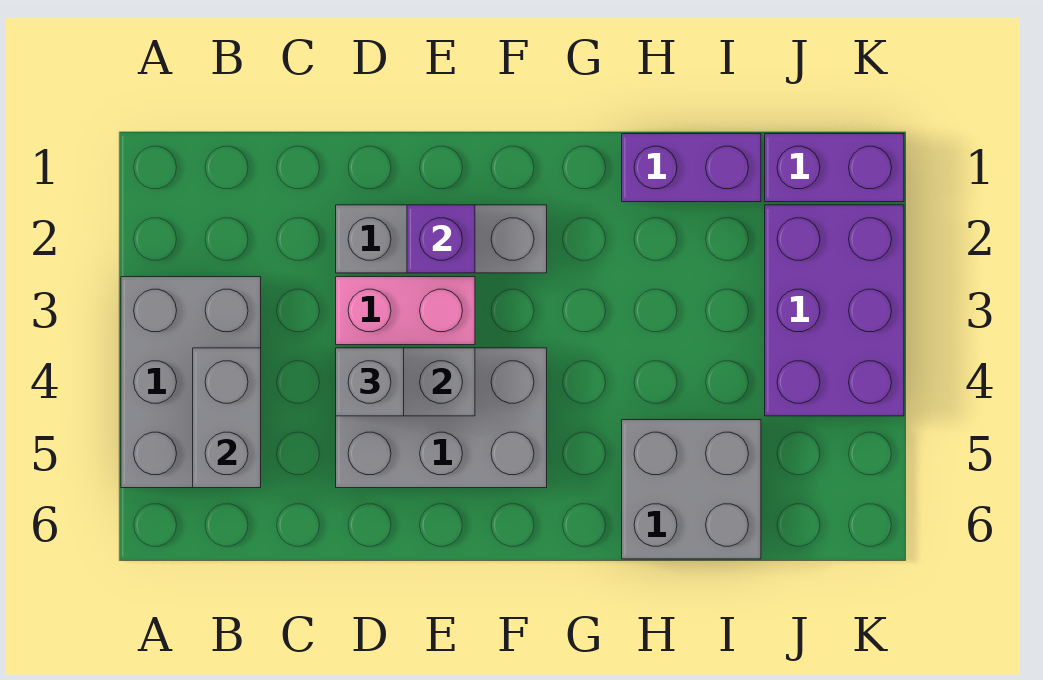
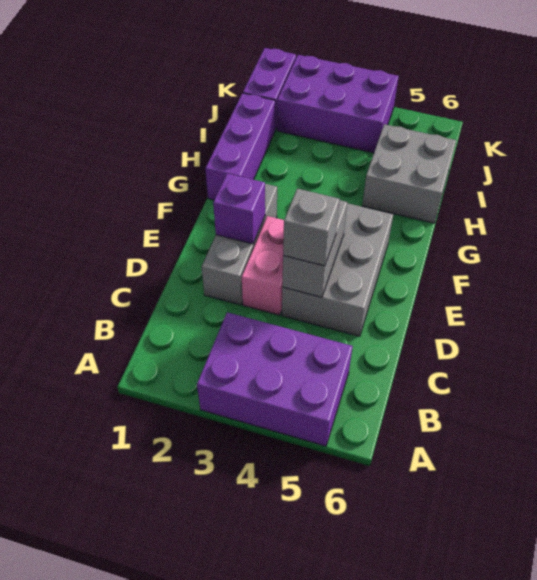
grey 2x3 brick [121,277,261,488] -> purple 2x3 brick [197,312,353,446]
grey 1x2 brick [193,348,261,488] -> none
purple 1x2 brick [622,134,761,202] -> purple 1x3 brick [205,93,275,200]

